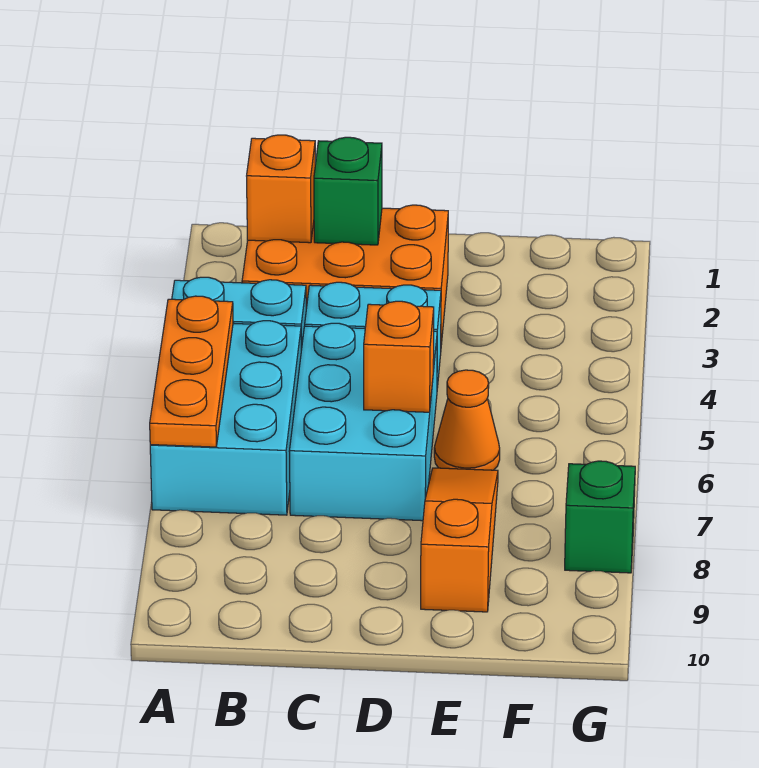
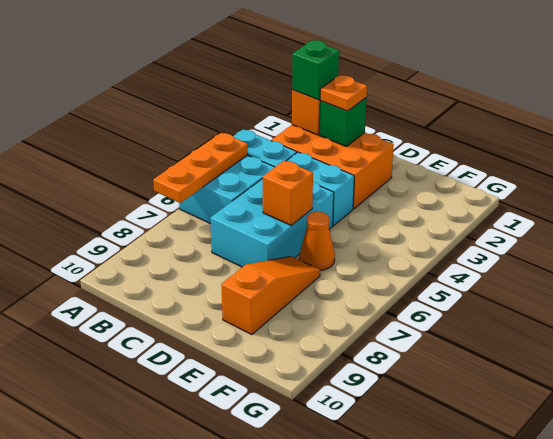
cyan 2x3 brick [150,321,301,515] -> cyan 2x2 brick [179,155,275,224]
none -> orange 1x1 plate [320,75,367,111]
green 1x1 brick [565,461,635,573] -> green 1x1 brick moved to [292,40,339,100]

